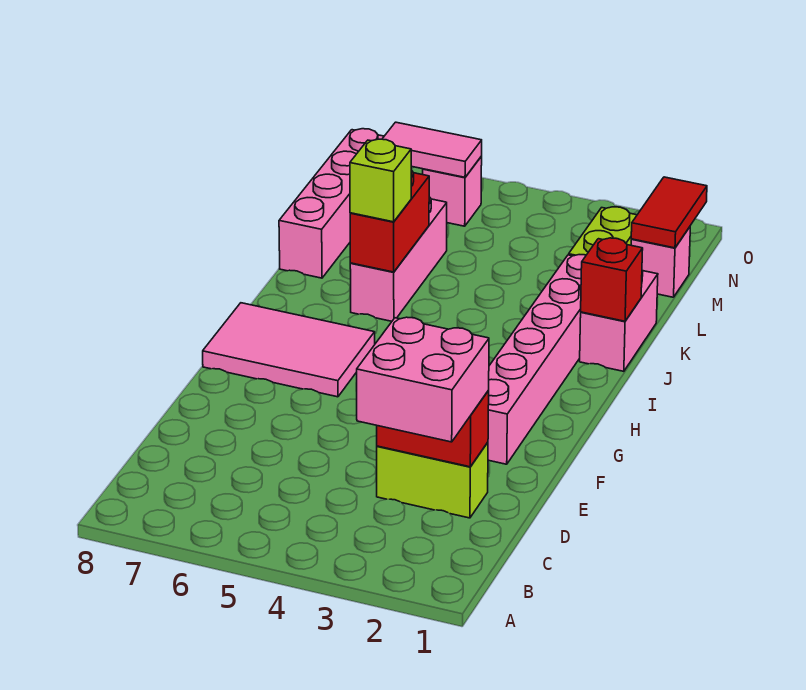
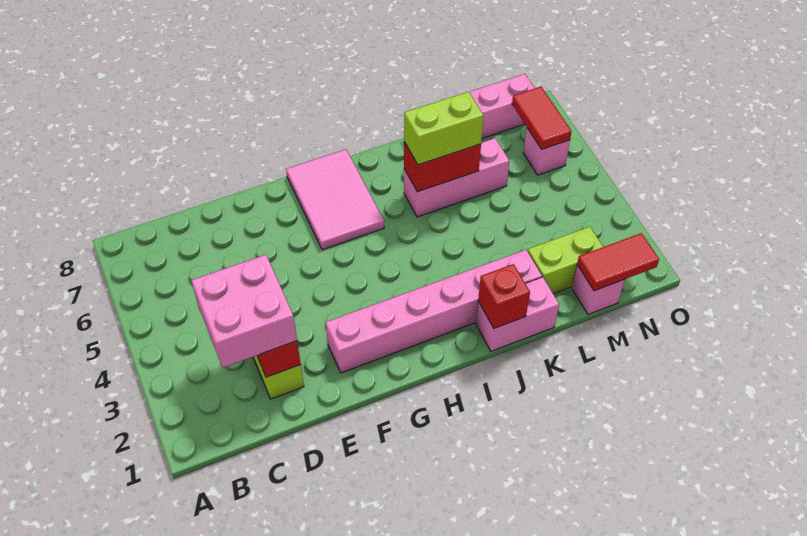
lime 1x1 brick [350,139,411,222] -> lime 1x2 brick [404,92,484,165]
pink 1x2 tile [383,122,482,177] -> red 1x2 tile [512,87,572,149]

